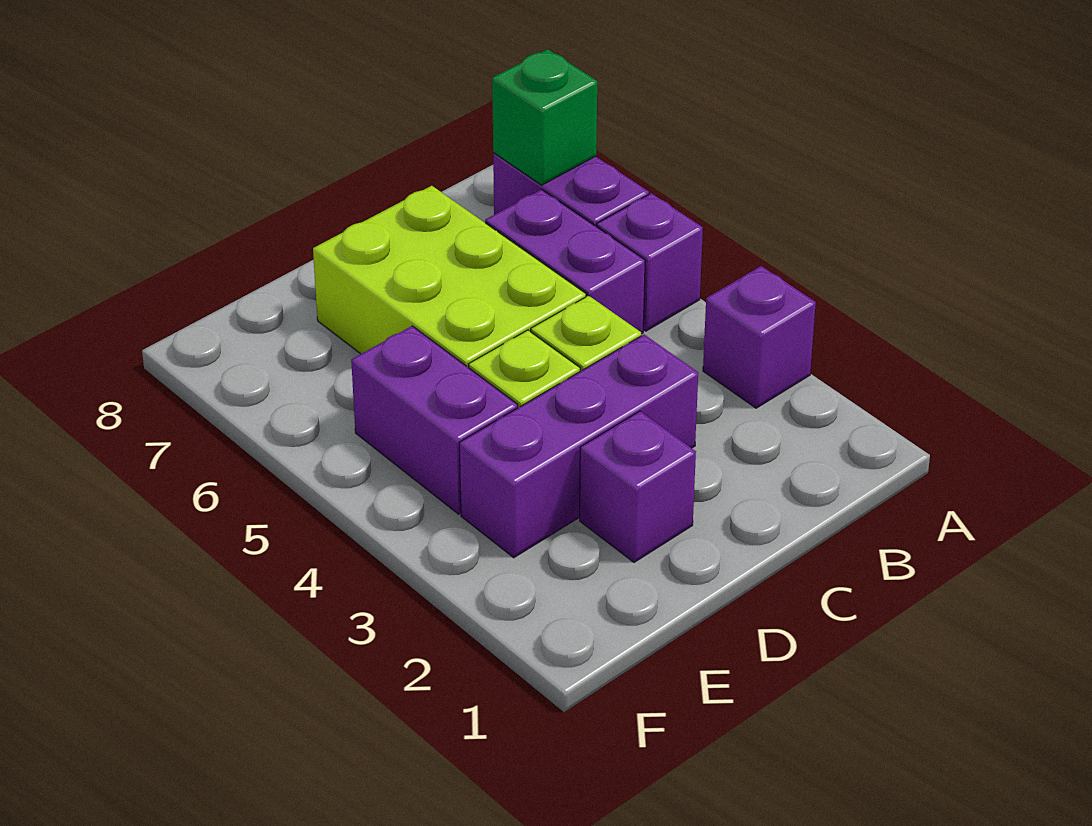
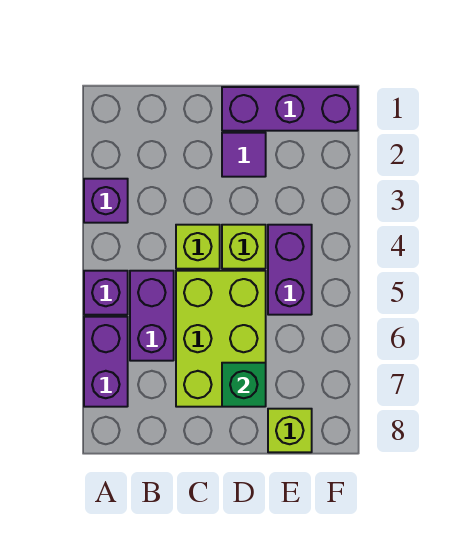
green 1x1 brick [492,49,597,185] -> green 1x1 brick moved to [222,363,266,407]
purple 1x3 brick [459,335,698,558] -> purple 1x3 brick moved to [222,87,358,131]
purple 1x1 brick [580,411,696,562] -> purple 1x1 tile [222,133,266,177]
none -> lime 1x1 brick [268,409,312,452]

